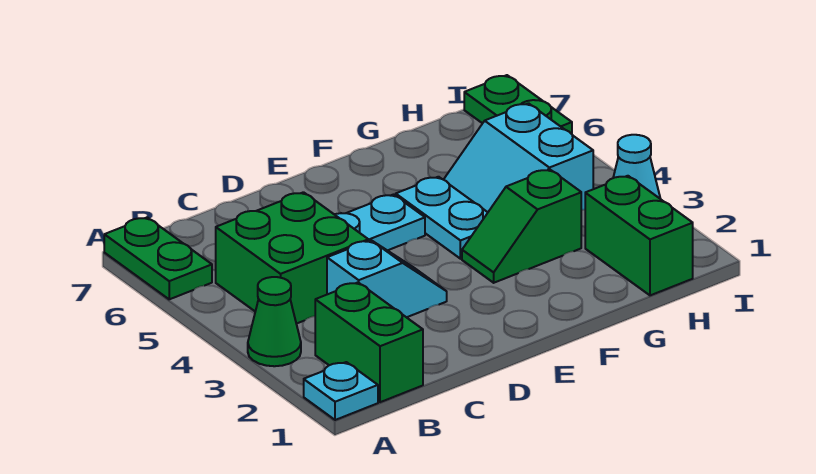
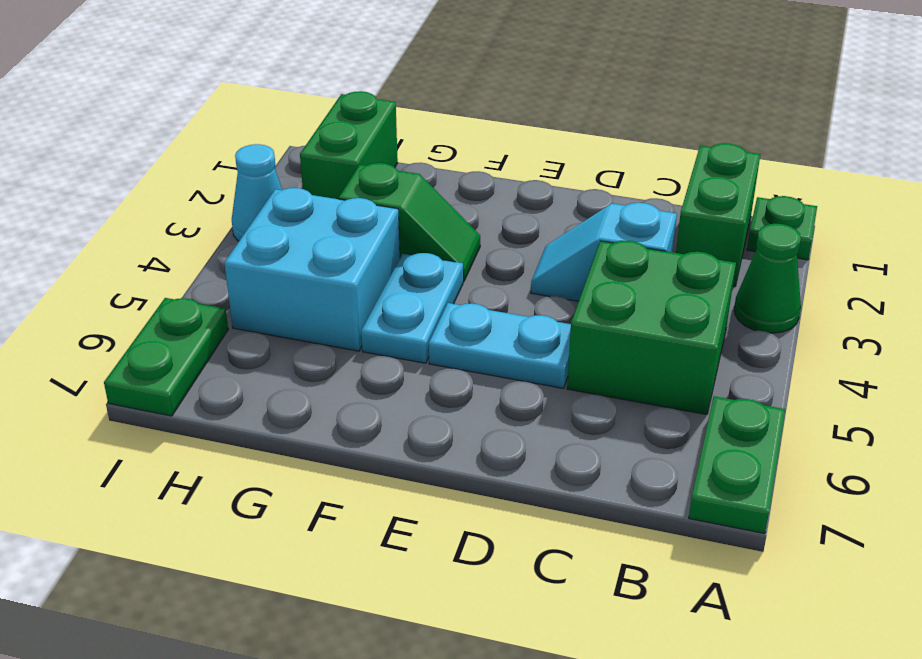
cyan 1x1 plate [304,362,378,420] -> green 1x1 plate [747,196,817,260]
cyan 2x2 slope [444,103,593,212] -> cyan 2x2 brick [224,188,400,351]

